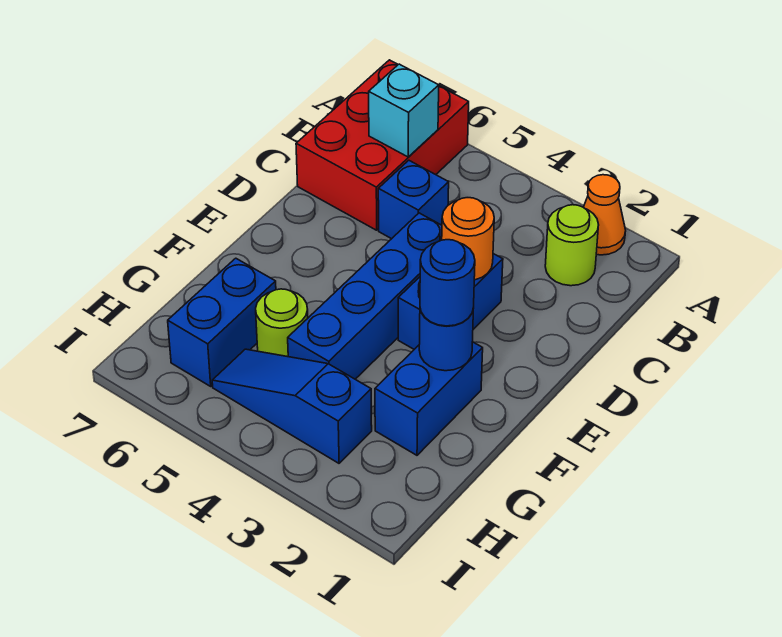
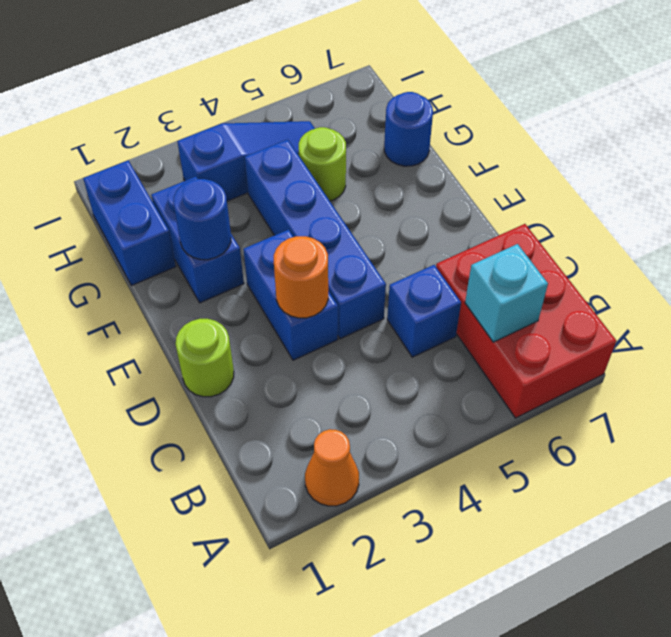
lime 1x1 round brick [545,205,599,286] -> lime 1x1 round brick moved to [176,319,234,397]
blue 1x1 round brick [420,240,475,326] -> blue 1x1 round brick moved to [384,92,433,166]
blue 1x2 brick [168,258,276,386] -> blue 1x2 brick moved to [83,161,176,286]

